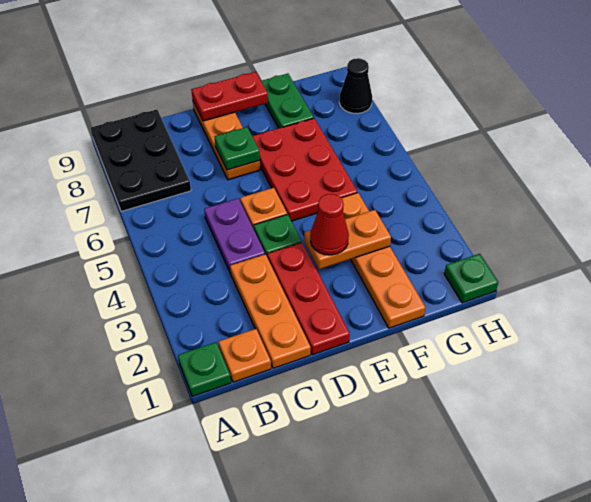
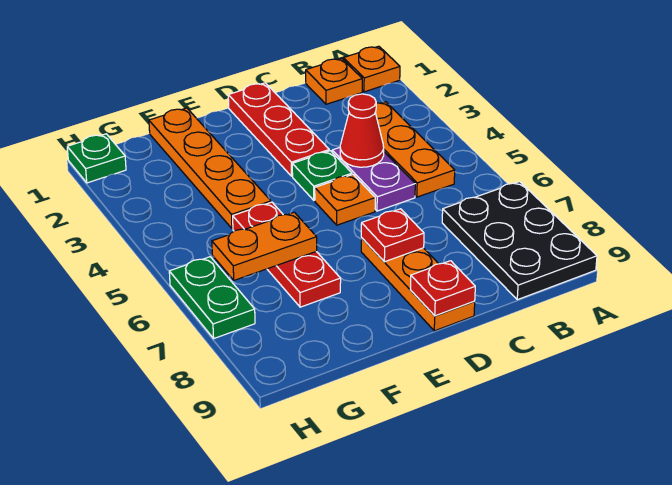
green 1x1 plate [178,342,231,397] -> orange 1x1 plate [343,46,400,92]
orange 1x3 plate [230,254,311,368] -> orange 1x3 plate moved to [375,102,455,197]
green 1x1 plate [215,127,260,170] -> red 1x1 plate [361,209,424,262]
red 1x2 plate [191,72,268,121] -> red 1x1 plate [410,261,475,316]
orange 1x2 plate [304,210,391,269] -> orange 1x2 plate moved to [212,212,317,280]
red 1x1 cone [310,194,349,255] -> red 1x1 cone moved to [340,94,384,167]
red 2x3 plate [252,118,357,221] -> red 1x3 plate [233,202,341,307]
green 1x2 plate [261,74,314,128] -> green 1x2 plate moved to [169,257,255,338]
black 1x1 cone [339,58,372,114] -> none

